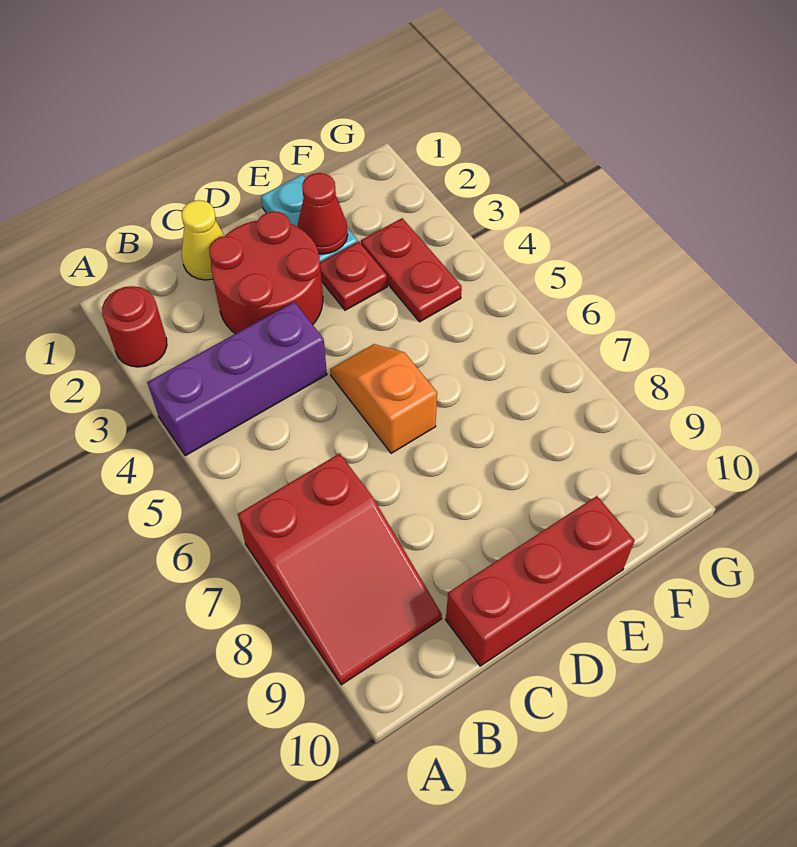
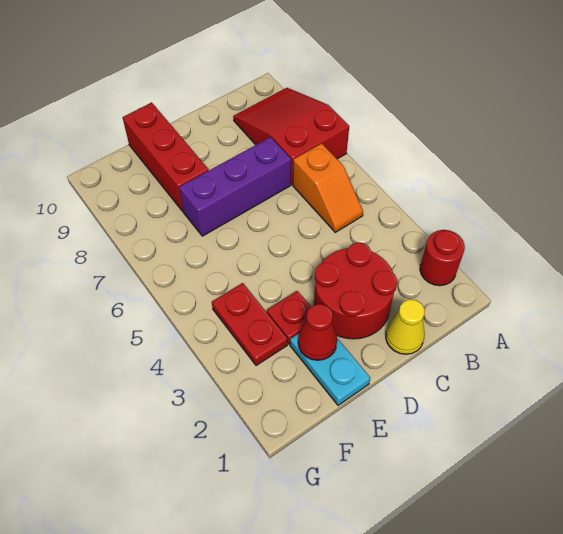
purple 1x3 brick [147,302,327,456] -> purple 1x3 brick moved to [179,137,291,236]
red 1x3 brick [446,496,635,666] -> red 1x3 brick turned to [123,102,209,211]
orange 1x2 slope [330,344,437,453] -> orange 1x2 slope moved to [293,143,363,232]

